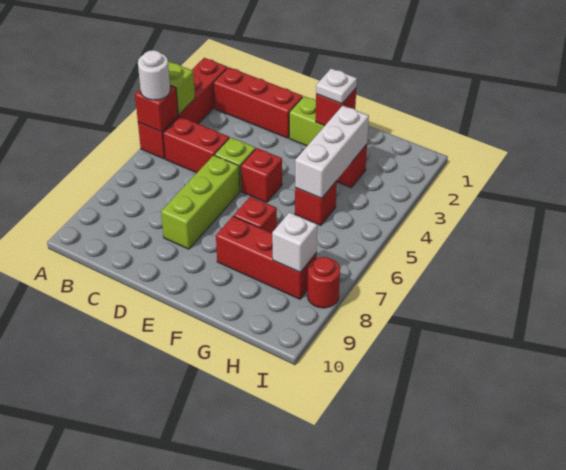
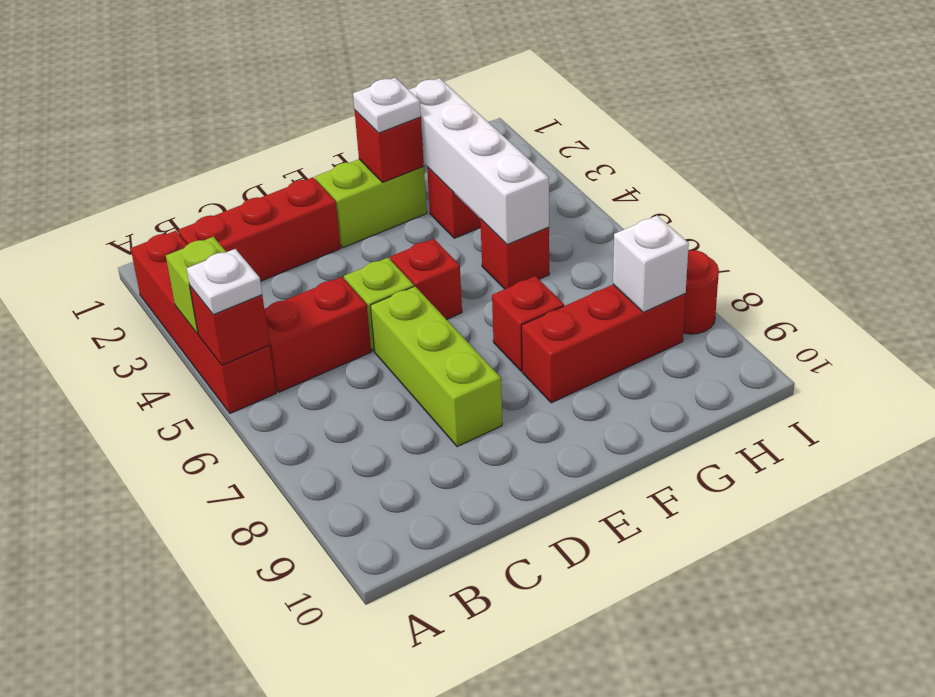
white 1x1 round brick [138,50,170,100] -> white 1x1 plate [187,249,262,315]
white 1x3 brick [295,106,369,198] -> white 1x4 brick [409,78,549,245]

